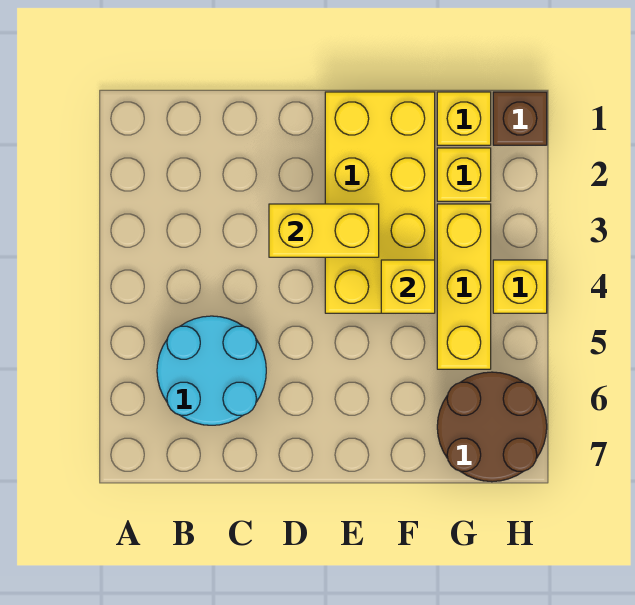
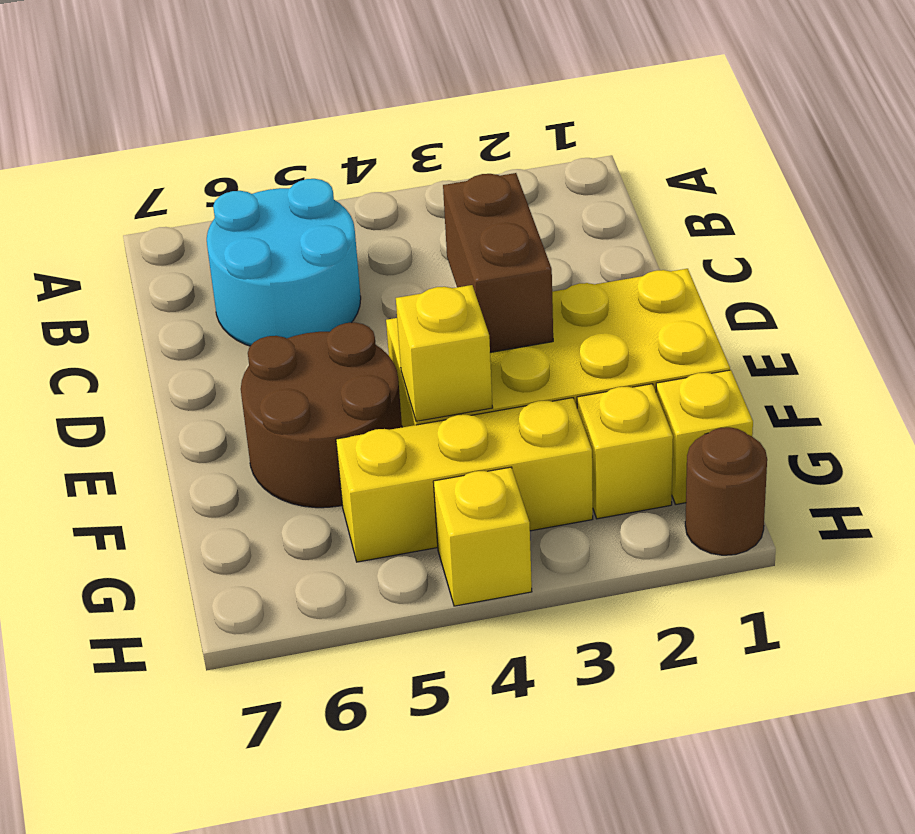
yellow 1x2 brick [269,204,379,257] -> brown 1x2 brick [443,173,553,352]
brown 2x2 round brick [437,372,547,482] -> brown 2x2 round brick moved to [241,322,402,508]
brown 1x1 brick [493,92,547,145] -> brown 1x1 round brick [685,427,767,555]

